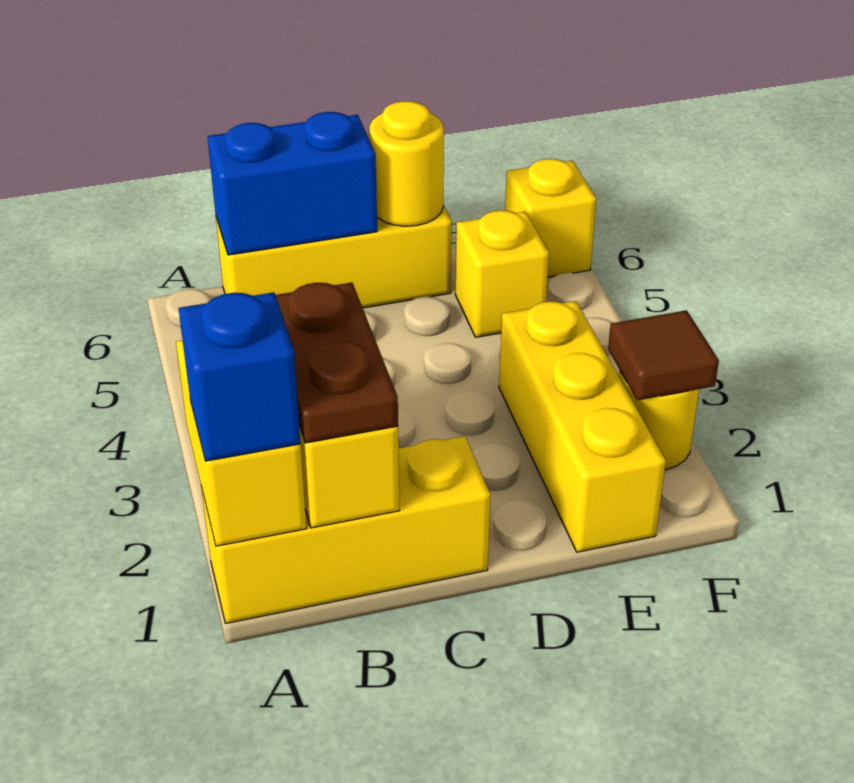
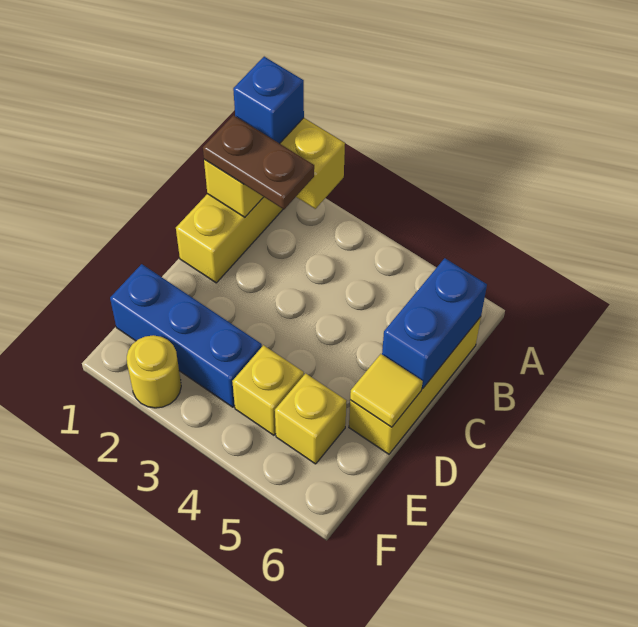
yellow 1x1 round brick [369,101,444,226] -> yellow 1x1 tile [350,354,423,427]
yellow 1x3 brick [499,301,666,552] -> blue 1x3 brick [110,264,262,407]
brown 1x1 tile [608,310,719,400] -> none
yellow 1x1 brick [505,159,596,277] -> yellow 1x1 brick moved to [232,345,304,435]

